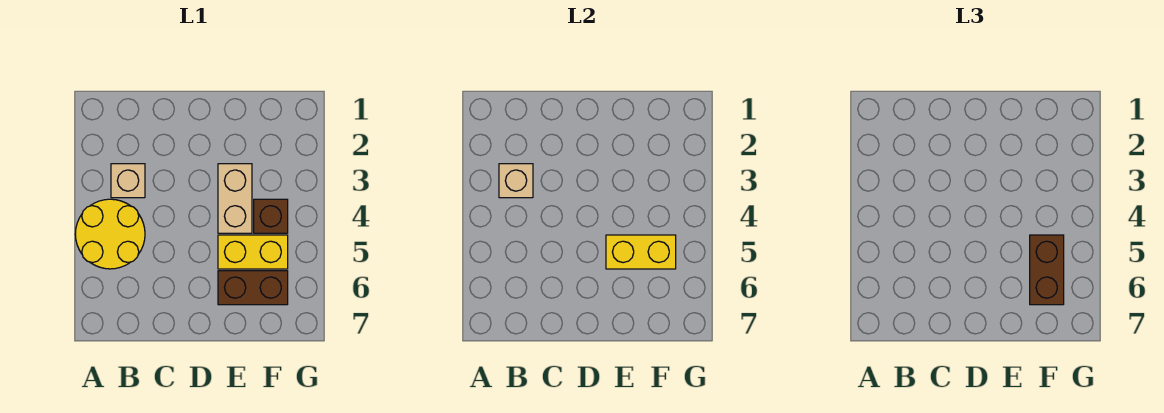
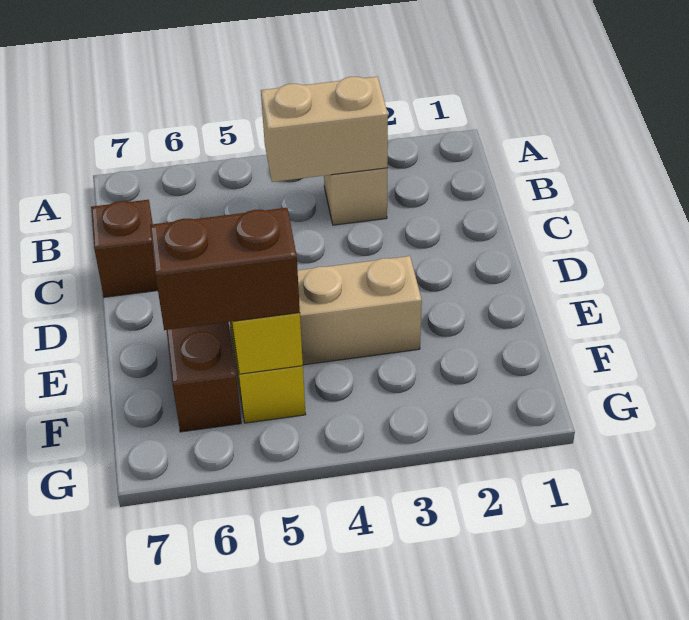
yellow 2x2 round brick [75,199,145,269] -> none
tan 1x1 brick [499,164,533,198] -> tan 1x2 brick [261,77,388,182]
brown 1x1 brick [254,199,288,233] -> brown 1x1 brick moved to [91,200,158,297]

